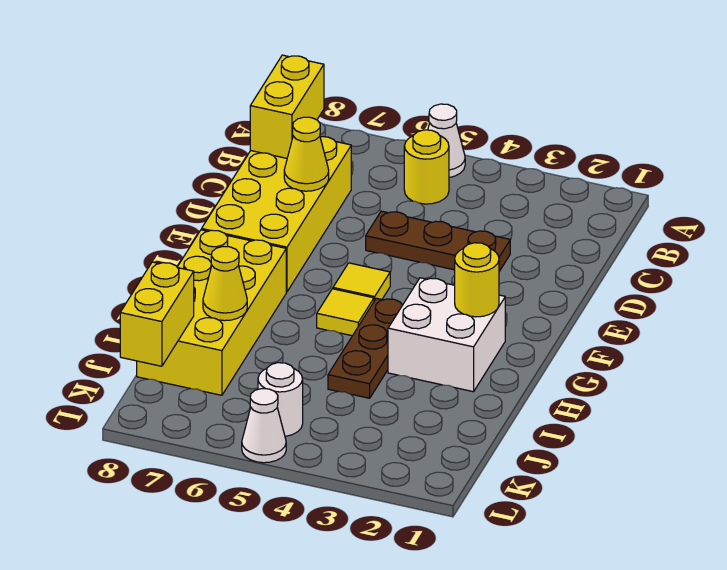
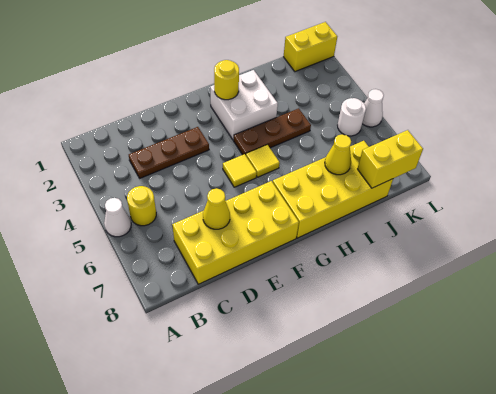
yellow 1x2 brick [250,55,324,158] -> yellow 1x2 brick moved to [283,22,337,72]
brown 1x3 plate [366,211,510,271] -> brown 1x3 plate turned to [129,127,209,178]

